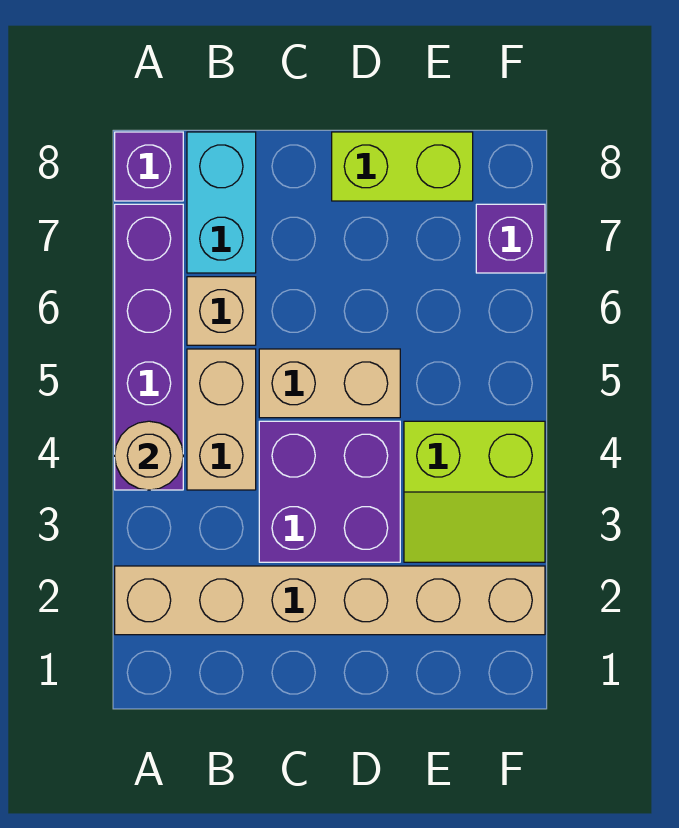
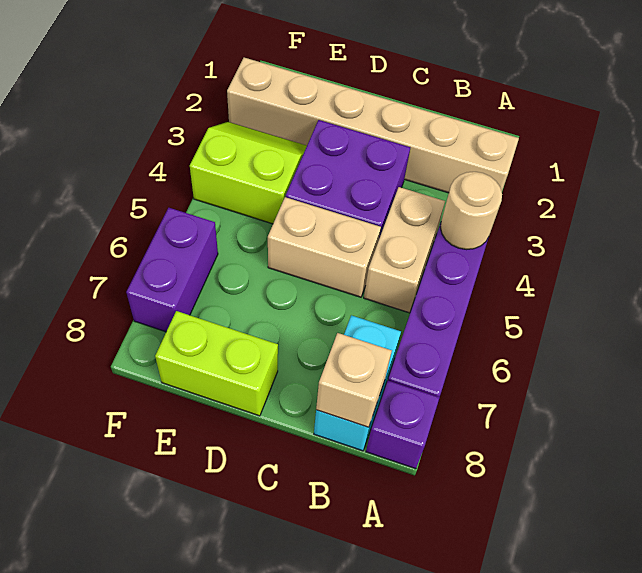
tan 1x1 brick [187,277,256,345] -> tan 1x1 brick moved to [316,333,392,427]
purple 1x1 brick [476,204,545,273] -> purple 1x2 brick [126,208,218,332]

